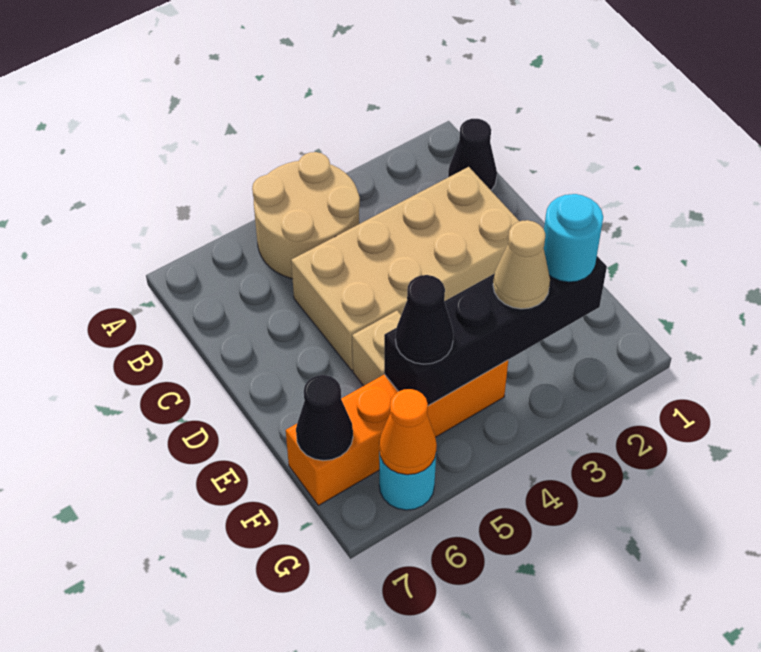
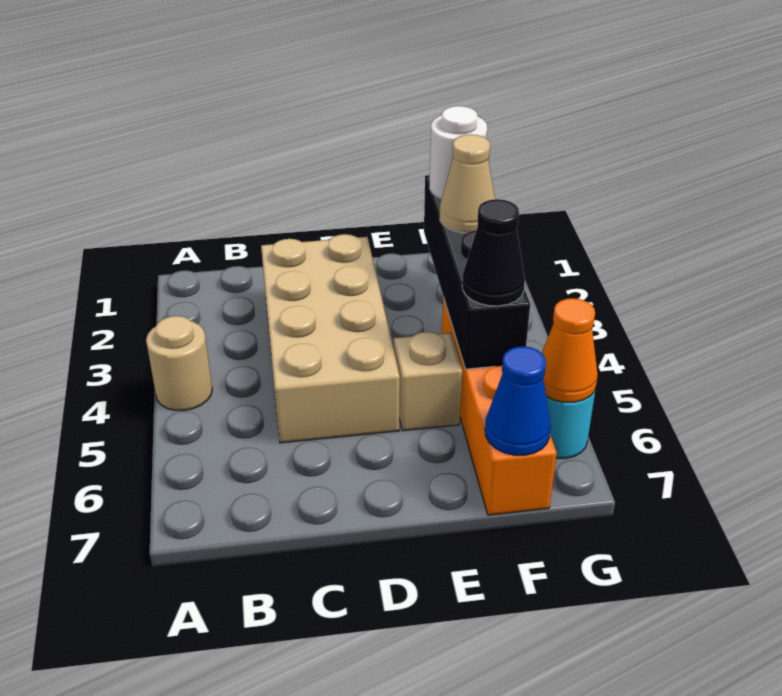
tan 2x2 round brick [252,152,360,279] -> tan 1x1 round brick [146,316,212,411]
black 1x1 cone [448,119,497,190] -> none
cyan 1x1 round brick [544,194,603,282] -> white 1x1 round brick [430,106,487,198]
black 1x1 cone [296,375,353,461] -> blue 1x1 cone [485,346,551,455]

